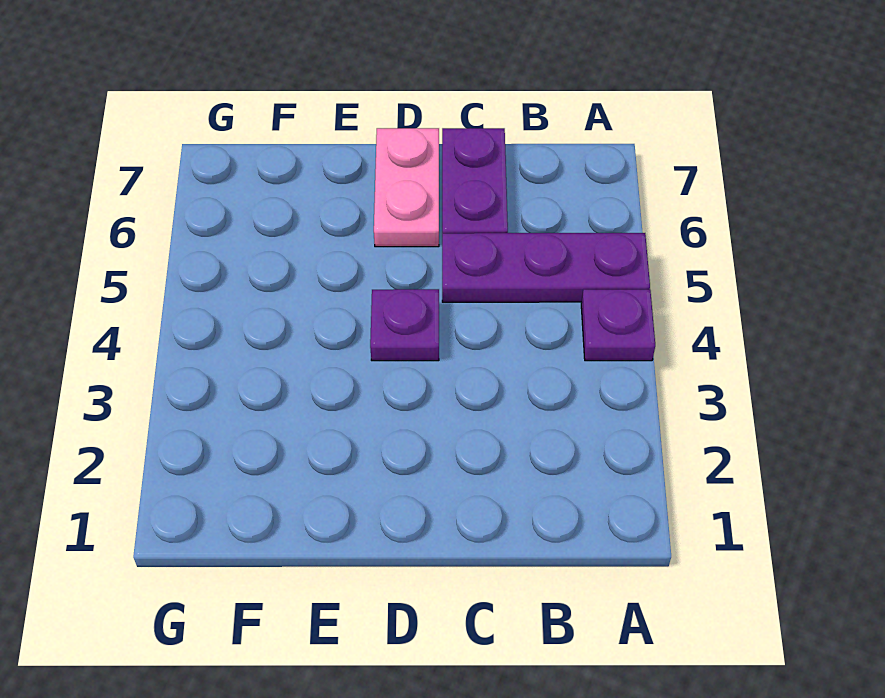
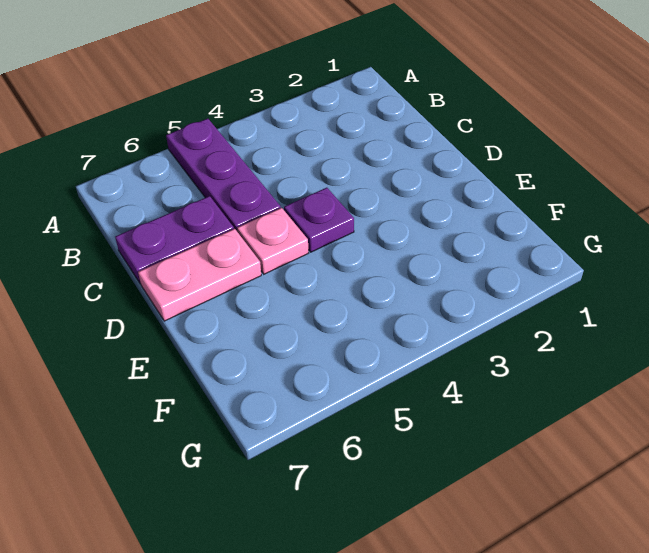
purple 1x1 plate [581,289,655,361] -> none
none -> pink 1x1 plate [237,208,308,274]

